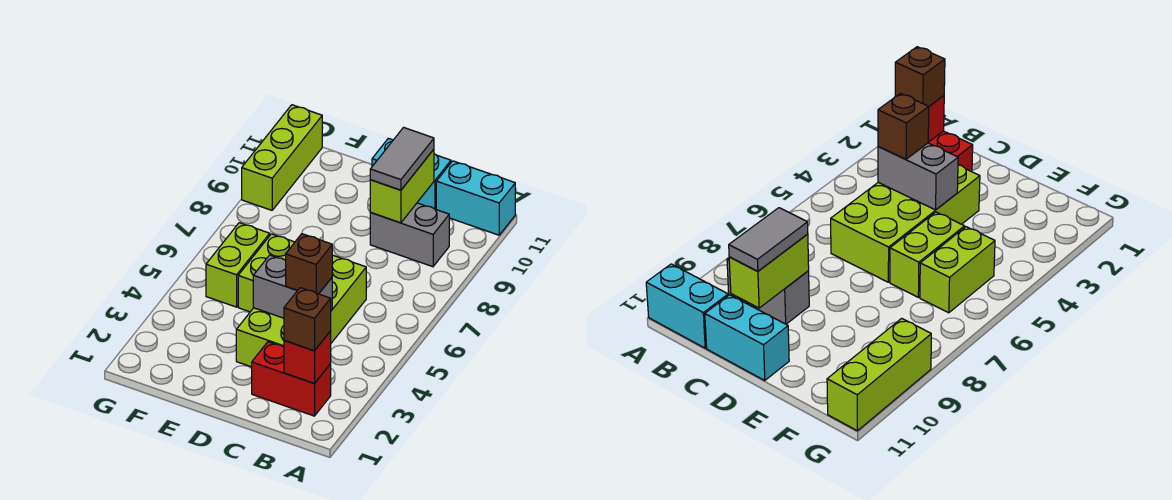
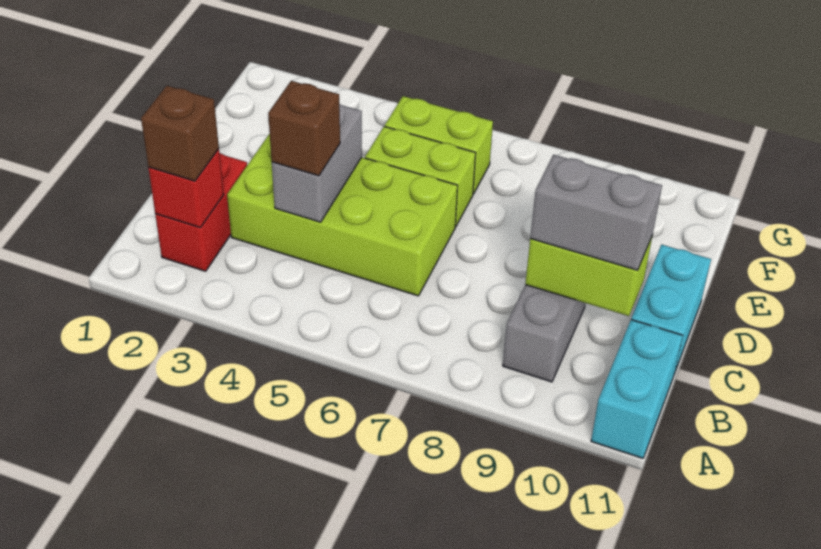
grey 1x2 tile [370,127,434,190] -> grey 1x2 brick [530,155,662,270]
lime 1x3 brick [242,105,322,210] -> none

